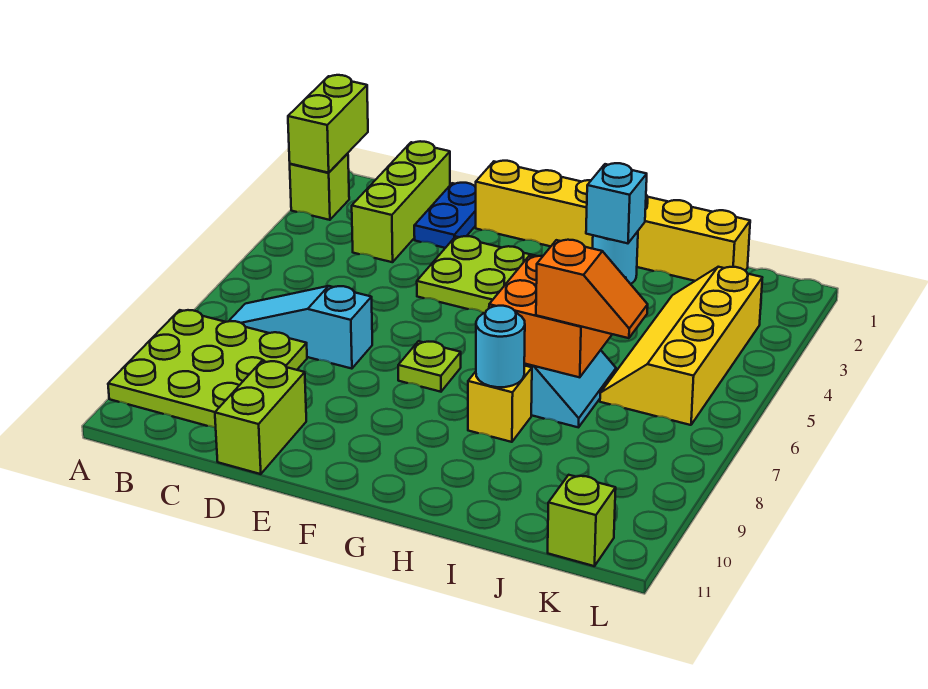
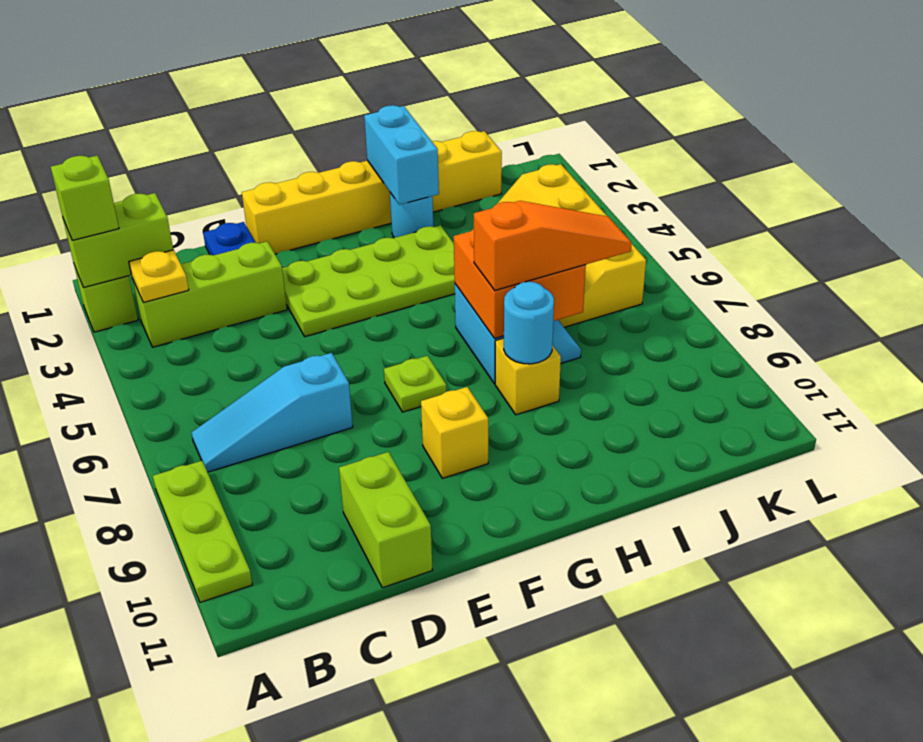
lime 1x2 brick [288,75,368,173] -> lime 1x2 brick turned to [63,193,173,288]
lime 3x3 plate [108,310,307,428] -> lime 1x3 plate [153,461,252,602]
none -> yellow 1x1 plate [129,250,189,303]
lime 1x3 brick [352,141,450,262] -> lime 1x3 brick turned to [132,241,287,347]
none -> yellow 1x1 brick [421,387,488,478]
cyan 1x1 brick [586,163,647,243] -> cyan 1x2 brick [364,105,439,205]
orange 1x2 slope [536,240,648,338] -> orange 1x3 slope [474,201,632,290]
lime 1x1 brick [548,475,616,566] -> lime 1x1 brick moved to [51,155,119,240]

